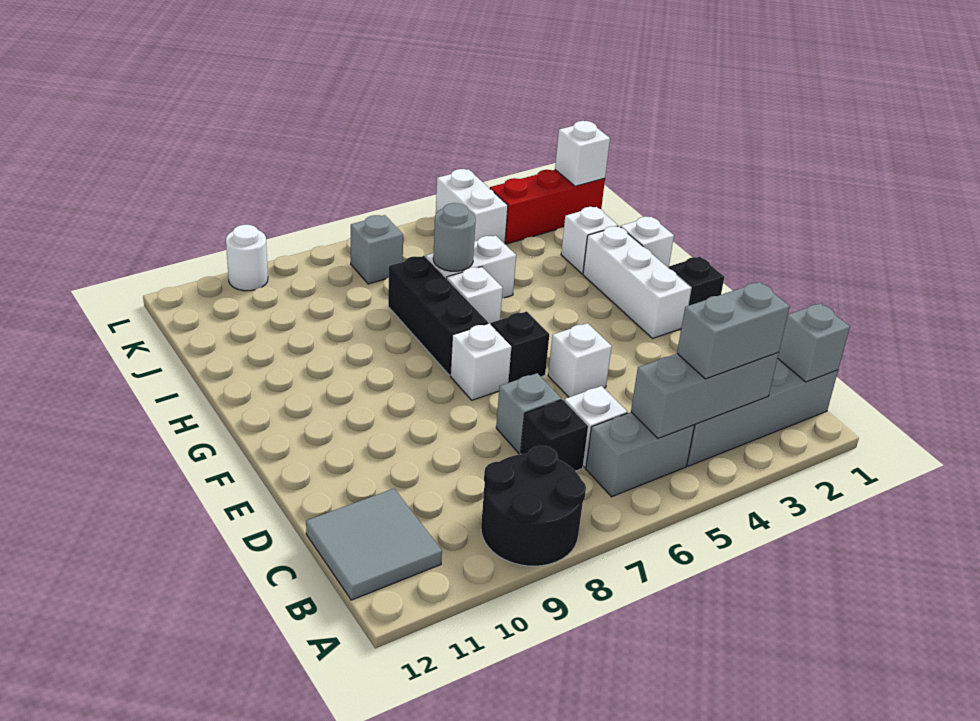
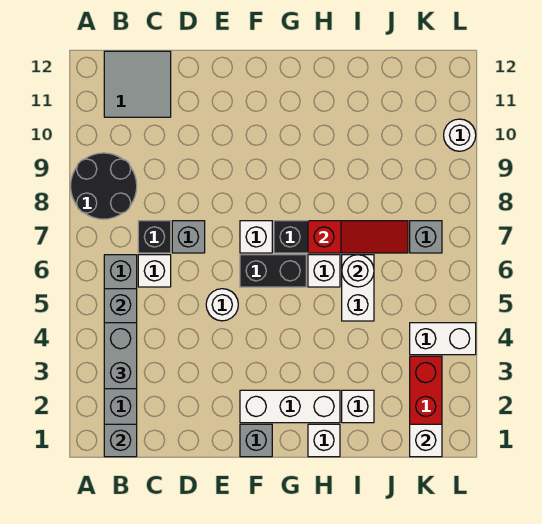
white 1x1 brick [548,323,612,397] -> white 1x1 round brick [206,289,238,321]
black 1x1 brick [669,257,724,306] -> grey 1x1 brick [240,424,272,457]
black 1x1 brick [491,311,549,382] -> black 1x2 brick [240,255,306,287]
none -> red 1x3 slope [308,221,408,253]
grey 1x1 round brick [433,203,476,271] -> white 1x1 round brick [342,255,374,287]

